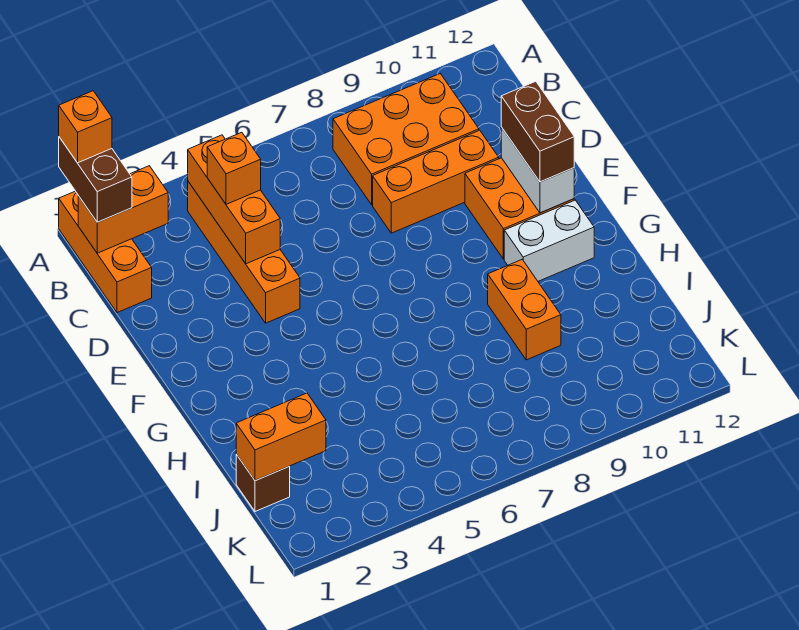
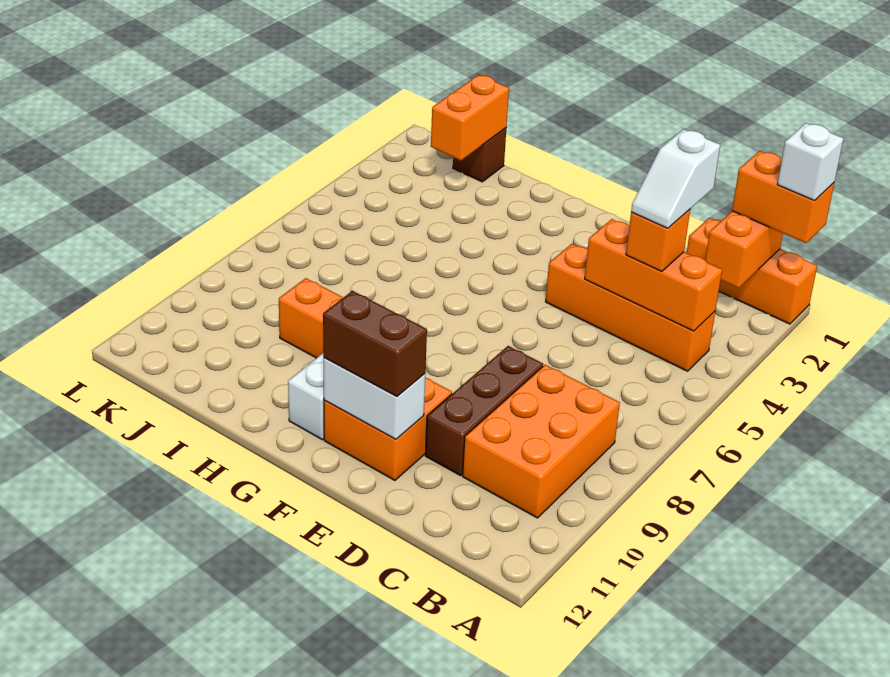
brown 1x2 brick [59,137,132,222] -> orange 1x2 brick [732,151,834,243]
orange 1x1 brick [59,91,112,163] -> white 1x1 brick [777,123,843,201]
none -> white 1x2 slope [631,129,720,228]
orange 1x3 brick [373,130,499,233] -> brown 1x3 brick [425,346,543,476]

